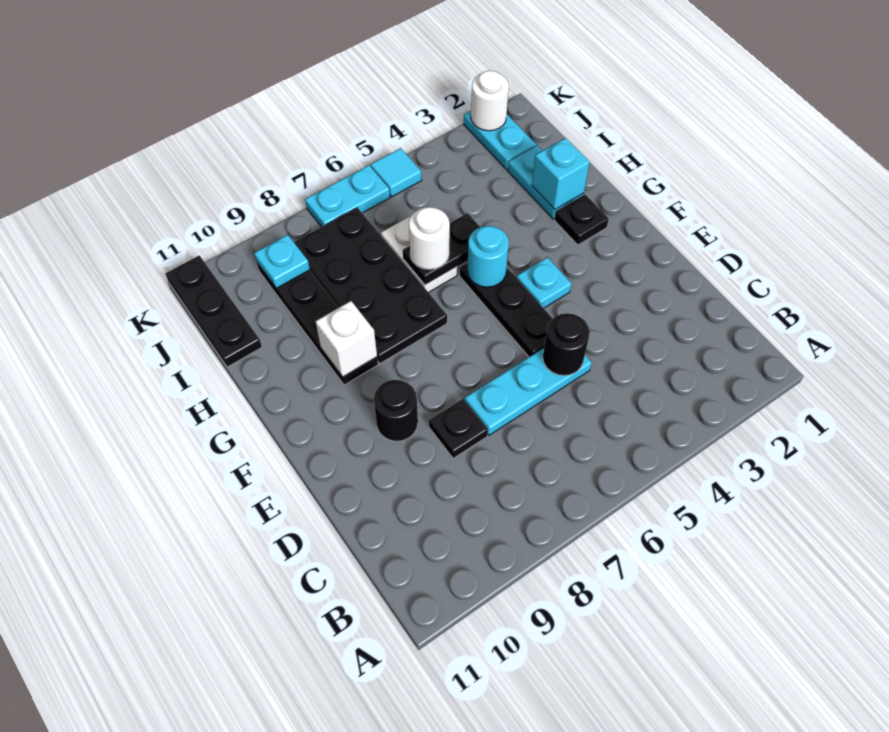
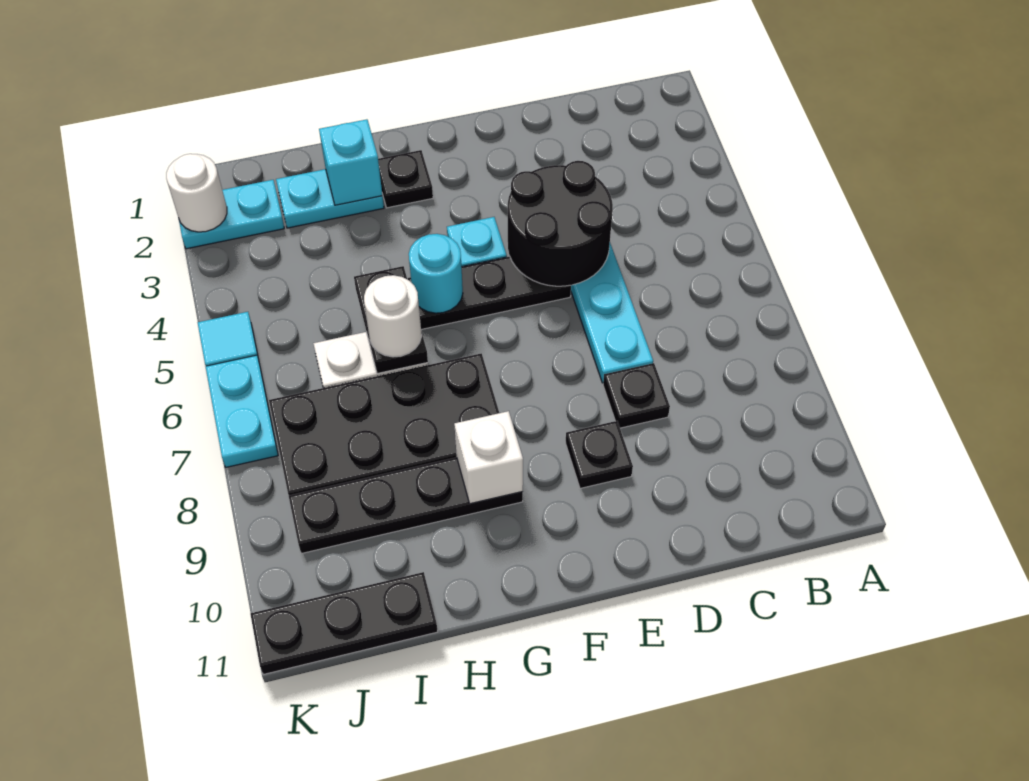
black 1x1 round brick [543,313,590,376] -> black 2x2 round brick [508,161,613,286]
black 1x1 round brick [373,380,418,441] -> black 1x1 plate [565,421,633,488]
cyan 1x1 plate [254,235,310,288] -> none

